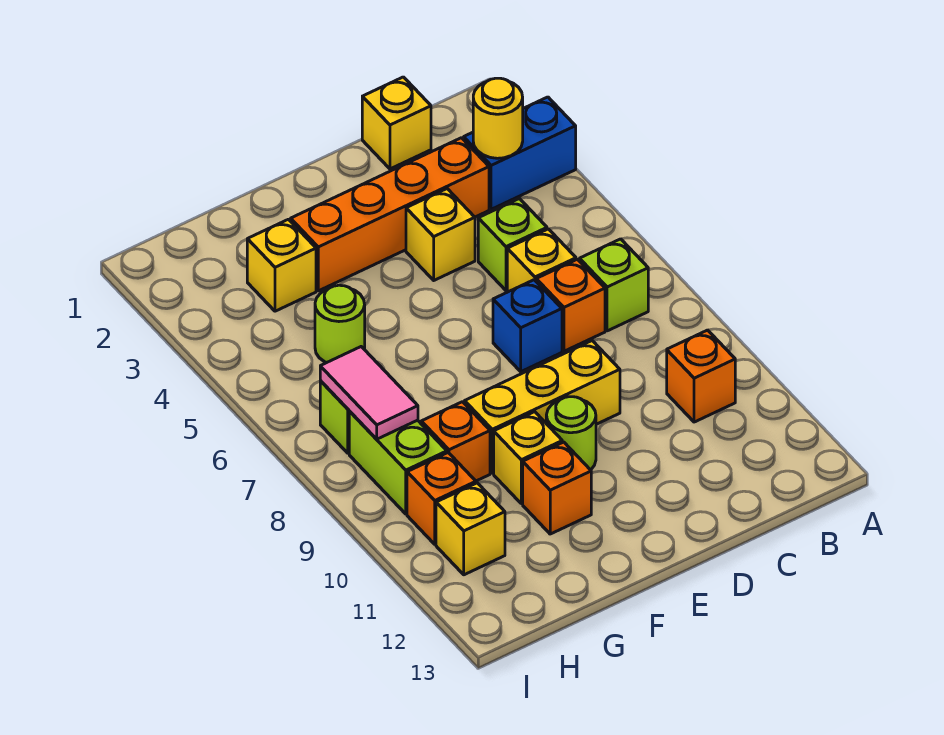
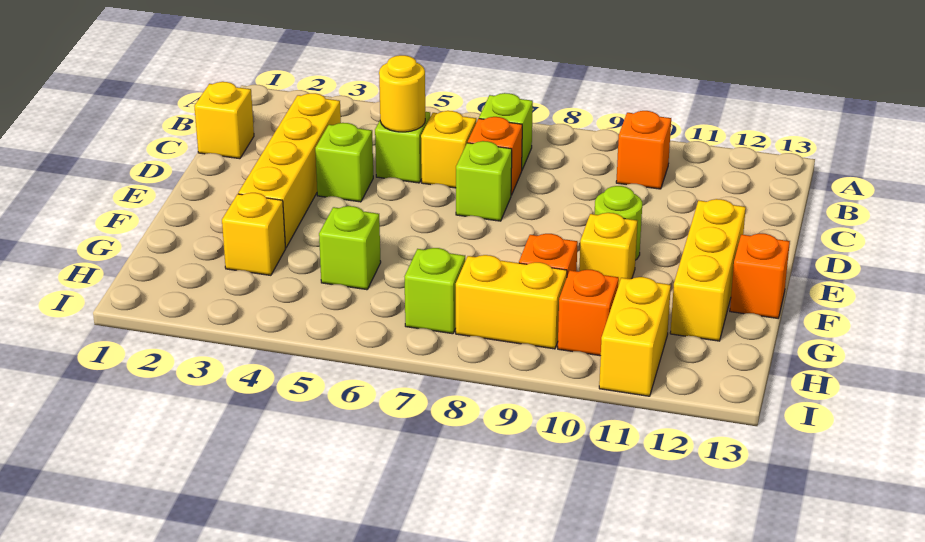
blue 1x2 brick [464,97,576,209] -> none
yellow 1x1 round brick [473,78,523,158] -> yellow 1x1 round brick moved to [379,55,425,132]
orange 1x4 brick [291,138,489,291] -> yellow 1x4 brick [238,93,341,248]
yellow 1x1 brick [406,189,475,280] -> lime 1x1 brick [315,123,373,202]
blue 1x1 brick [493,280,562,372] -> lime 1x1 brick [456,141,512,221]
yellow 1x3 brick [465,341,620,473] -> yellow 1x3 brick moved to [670,199,746,341]
orange 1x1 brick [523,442,591,534] -> orange 1x1 brick moved to [730,234,790,318]
lime 1x1 round brick [315,285,365,363] -> lime 1x1 brick [319,206,381,290]
pink 1x2 tile [320,347,418,439] -> none
lime 1x2 brick [349,411,447,514] -> yellow 1x2 brick [456,255,567,349]
yellow 1x1 brick [436,483,505,575] -> yellow 1x2 brick [599,277,671,396]

